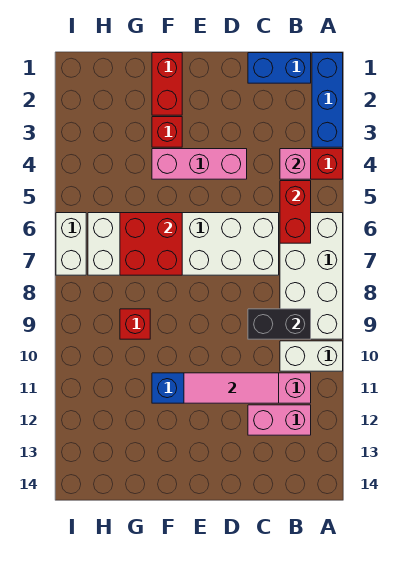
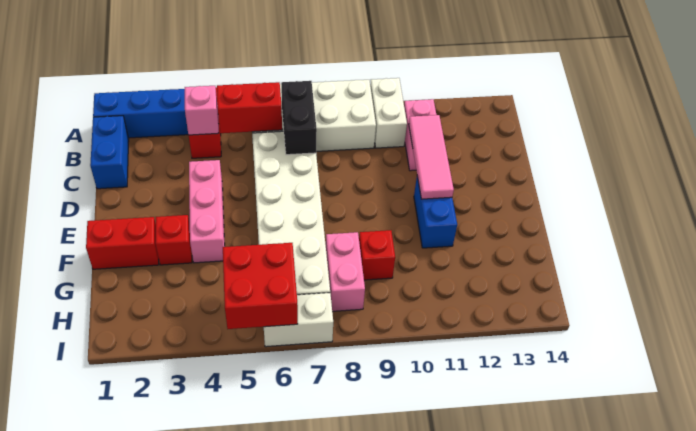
black 1x2 brick [248,309,311,339] -> black 1x2 brick moved to [281,81,317,155]
pink 1x2 brick [248,405,311,435] -> pink 1x2 brick moved to [326,232,365,311]
red 2x2 brick [120,213,182,275] -> red 2x2 brick moved to [223,243,298,329]

